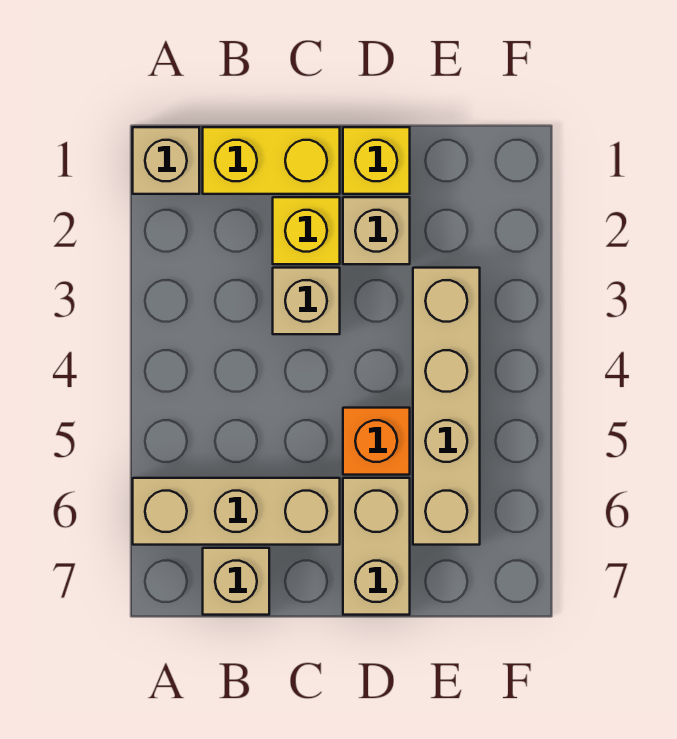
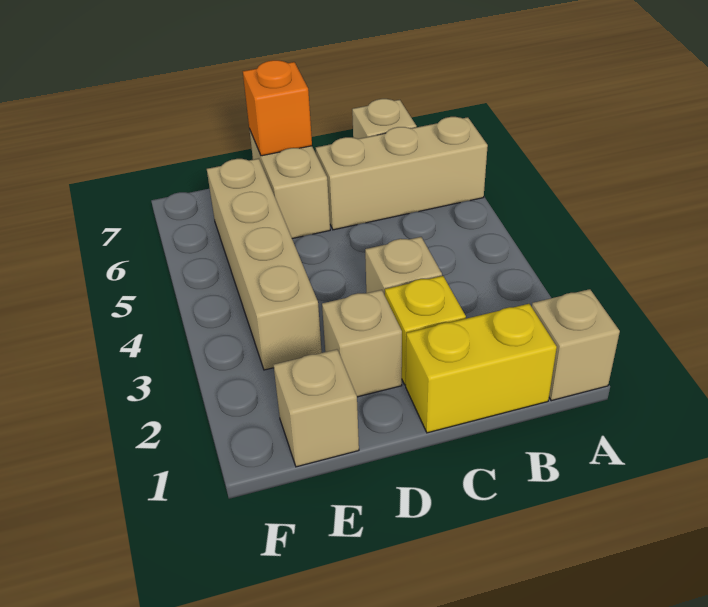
yellow 1x1 brick [343,127,410,194] -> none
orange 1x1 brick [343,408,410,475] -> orange 1x1 brick moved to [243,60,312,156]
none -> tan 1x1 brick [274,349,359,467]

